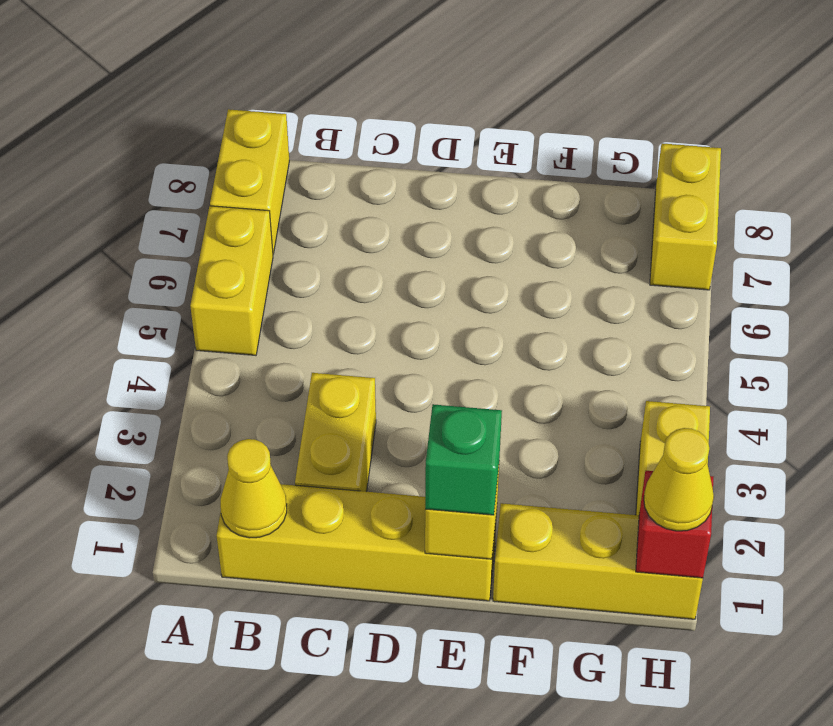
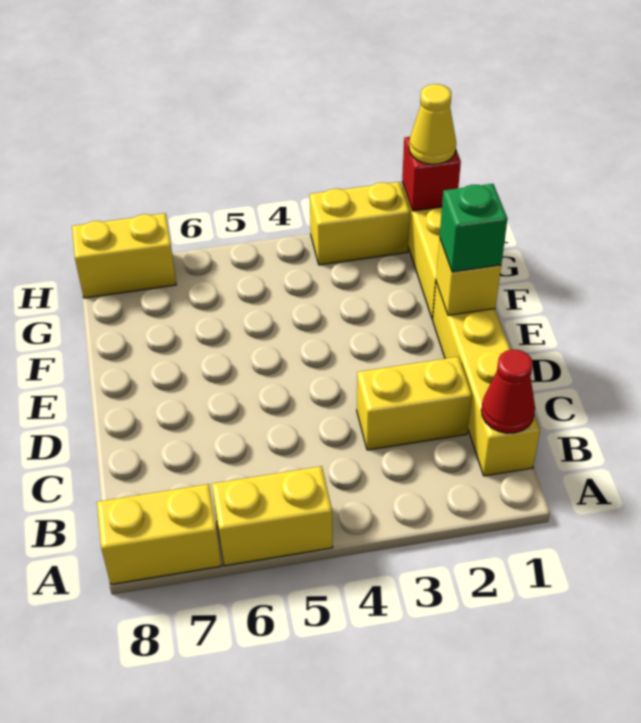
yellow 1x1 cone [220,439,287,538] -> red 1x1 cone [481,350,535,433]

